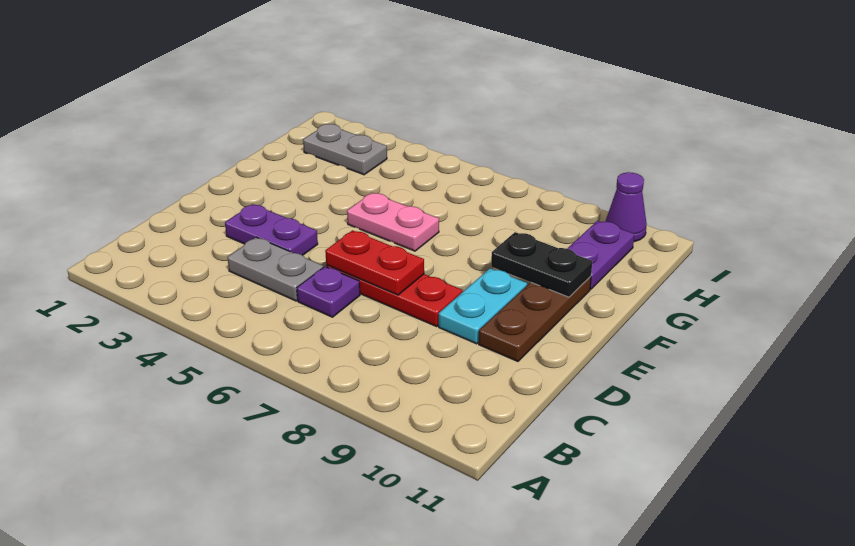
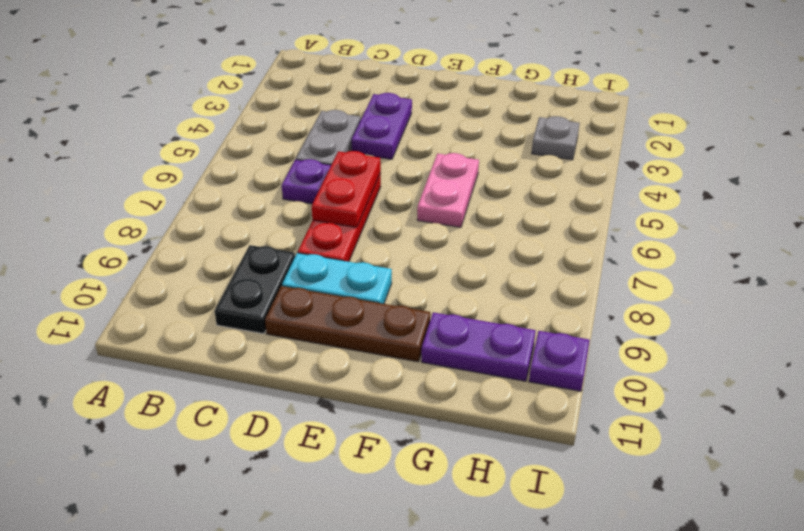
black 1x2 plate [491,232,592,297] -> black 1x2 plate moved to [215,245,295,334]
grey 1x2 plate [303,124,387,175] -> grey 1x1 plate [531,116,580,160]
purple 1x1 cone [606,172,647,242] -> purple 1x1 plate [529,331,590,391]

